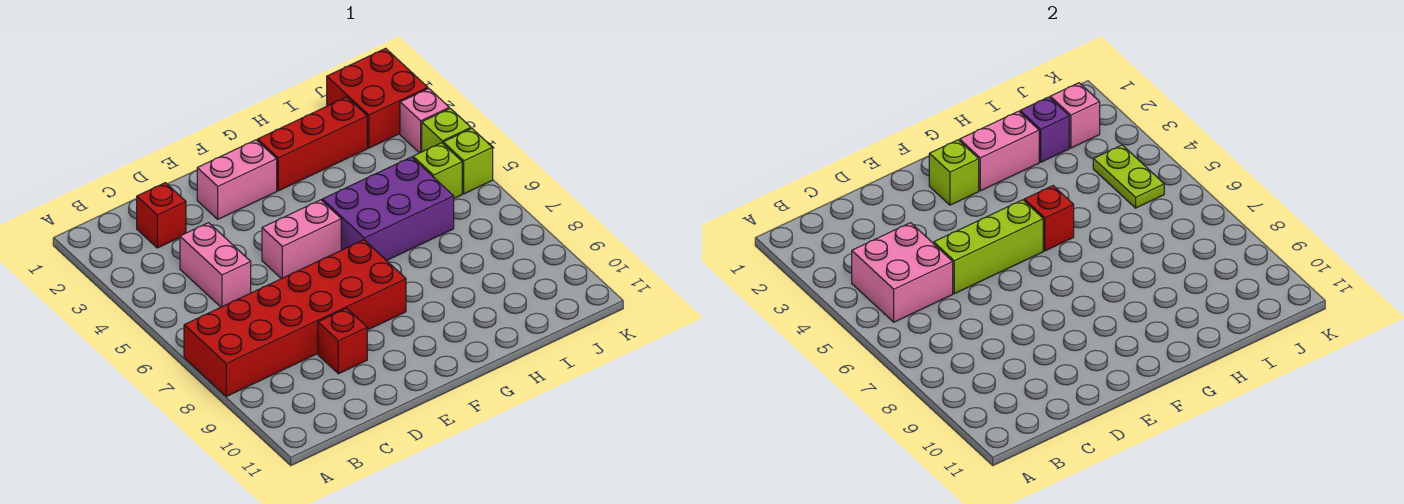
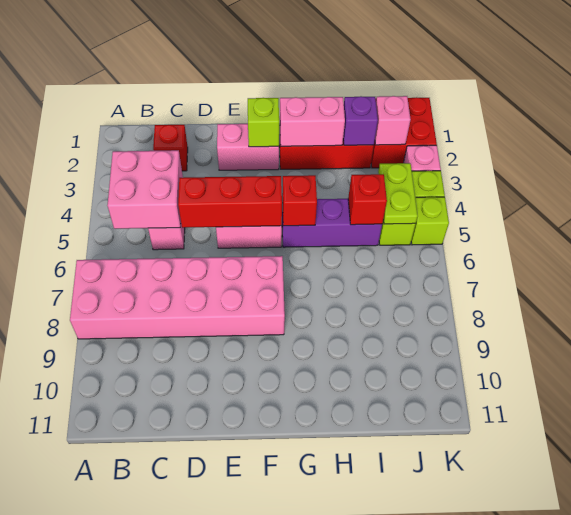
red 2x6 brick [184,240,406,396] -> pink 2x6 brick [70,256,285,339]
lime 1x3 brick [934,200,1043,294] -> red 1x3 brick [178,176,282,228]
red 1x1 brick [318,308,367,374] -> red 1x1 brick moved to [348,174,387,225]
purple 2x3 brick [322,157,454,261] -> purple 1x3 brick [282,199,382,247]

